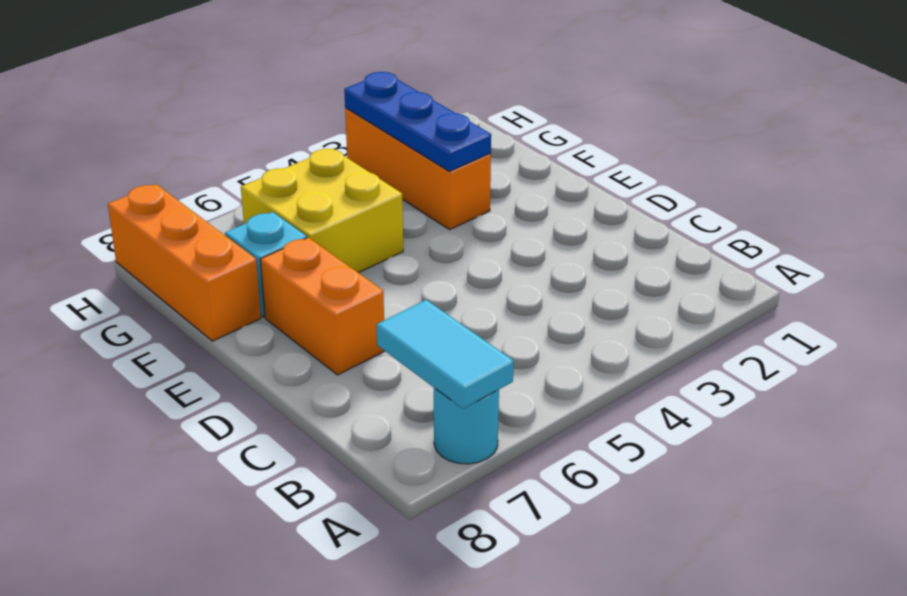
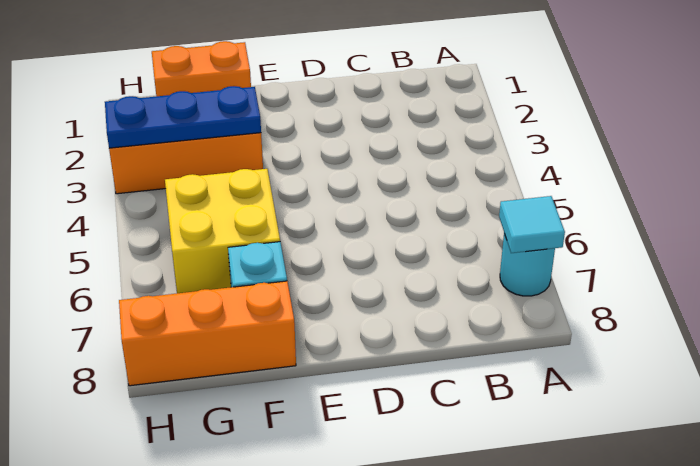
cyan 1x2 tile [376,300,514,409] -> cyan 1x1 tile [499,196,565,253]
orange 1x2 brick [260,237,384,375] -> orange 1x2 brick moved to [152,41,251,96]

